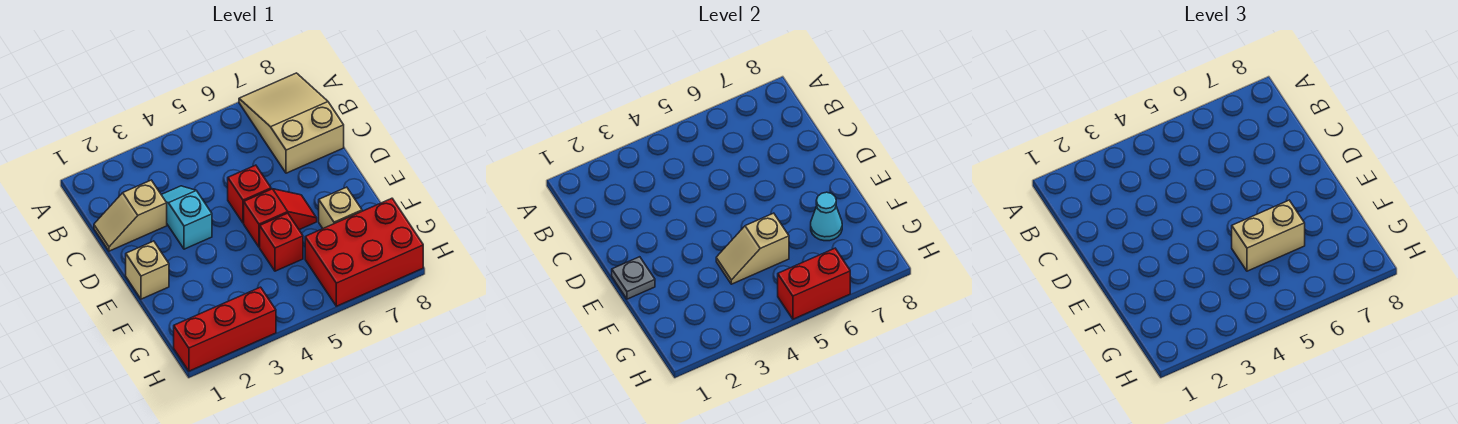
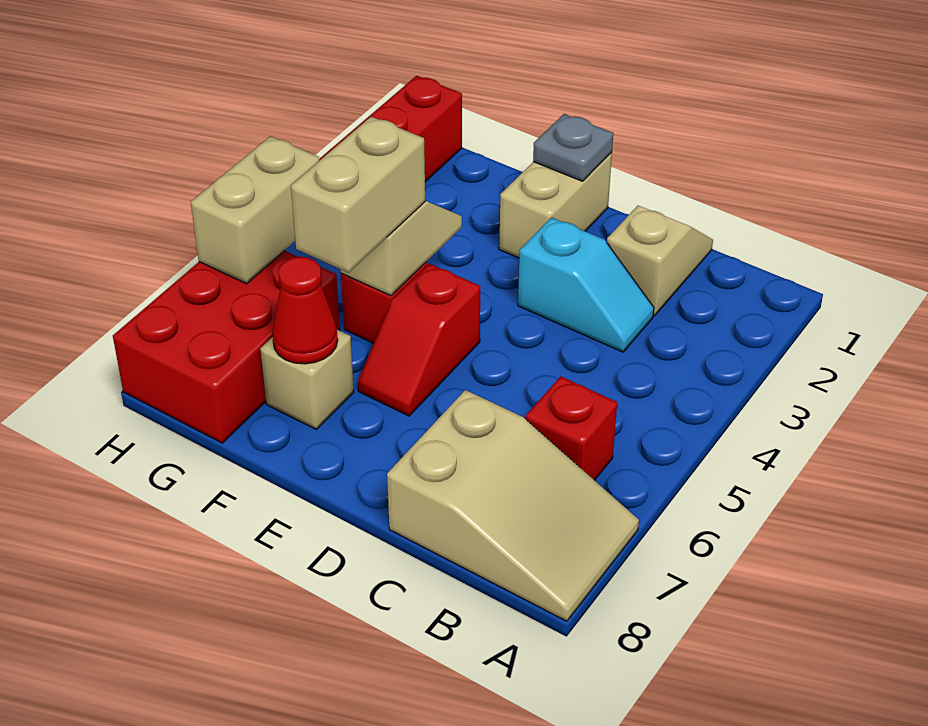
red 1x1 brick [228,165,271,223] -> red 1x1 brick moved to [526,376,617,480]
tan 1x1 brick [126,241,169,299] -> tan 1x2 brick [499,152,612,258]
cyan 1x1 cone [811,192,842,241] -> red 1x1 cone [272,257,338,364]
red 1x2 brick [778,248,850,319] -> tan 1x2 brick [191,136,319,284]

